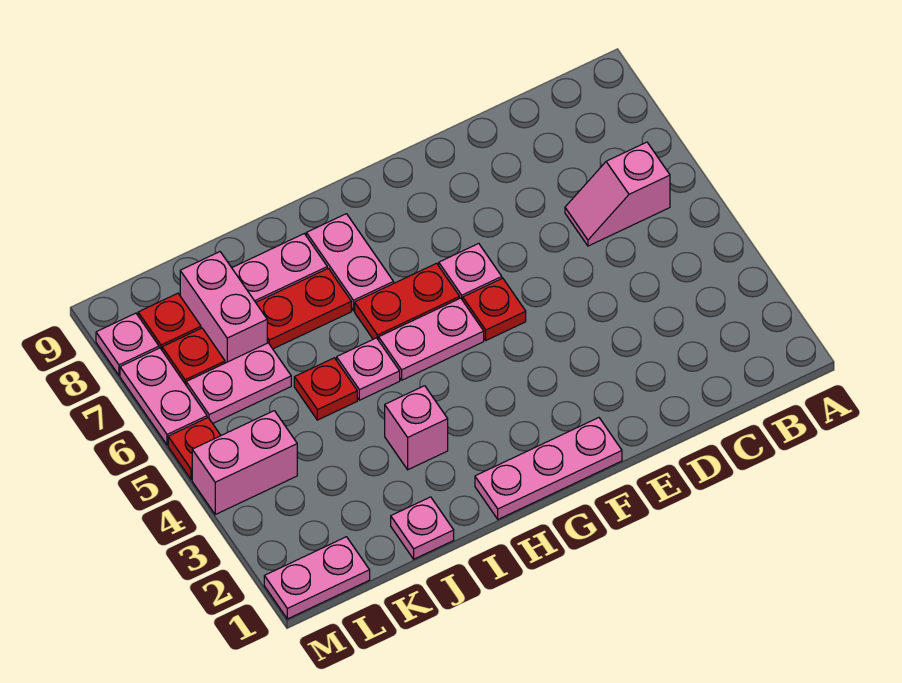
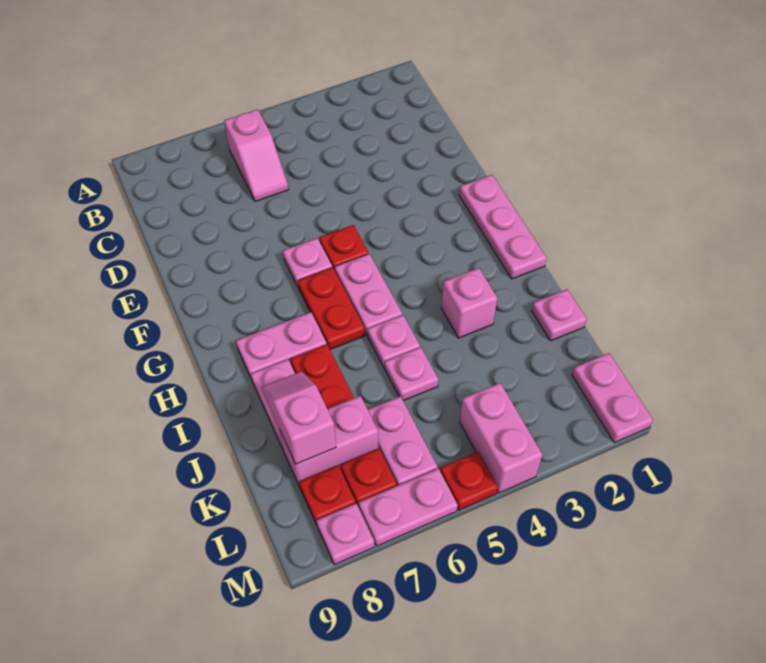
red 1x1 plate [294,358,357,420] -> pink 1x1 plate [385,347,438,401]
none -> pink 1x2 slope [262,371,336,464]

